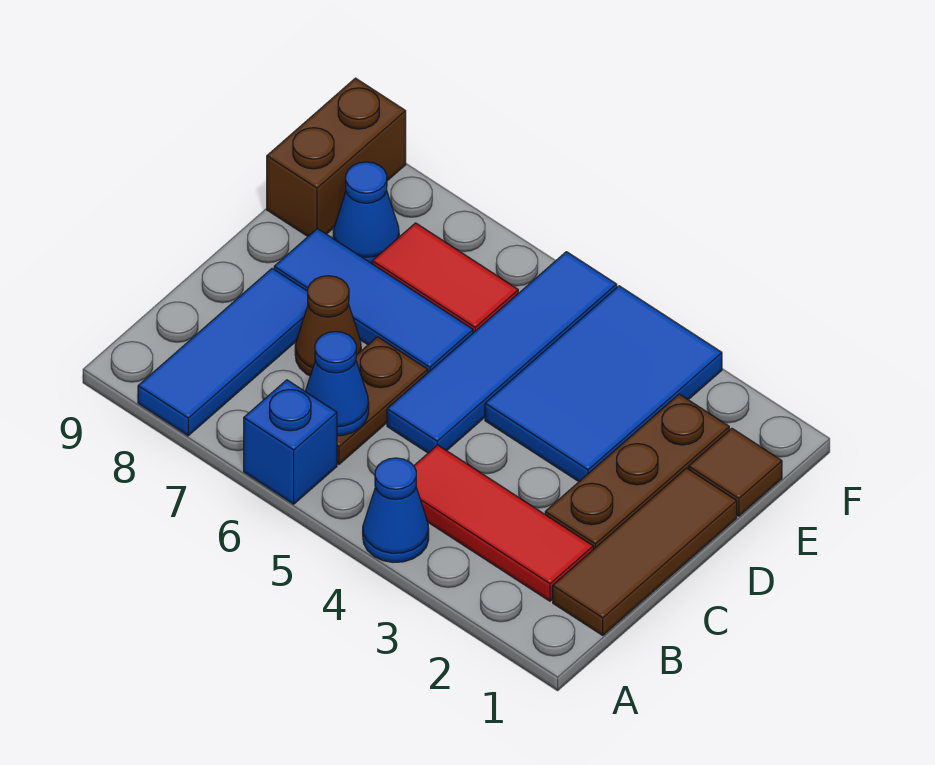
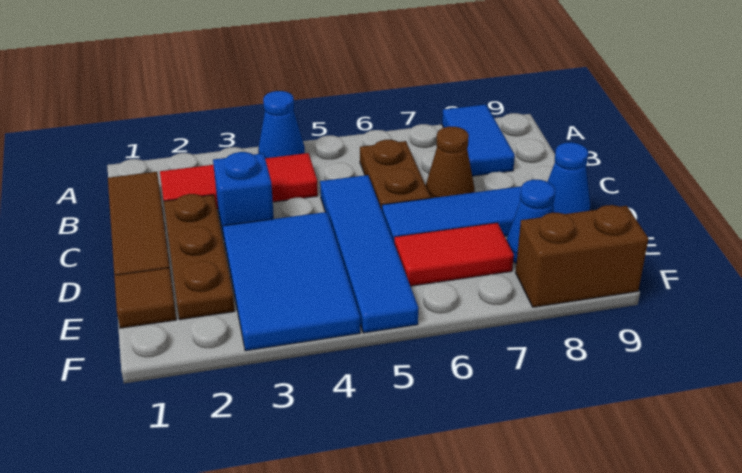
blue 1x1 brick [244,380,337,504] -> blue 1x1 brick moved to [213,152,274,238]
blue 1x3 tile [138,268,308,436] -> blue 1x2 tile [442,104,515,176]
blue 1x1 cone [305,332,369,436] -> blue 1x1 cone moved to [547,142,590,214]
brown 1x2 brick [267,78,406,236] -> brown 1x2 brick turned to [516,205,648,307]

